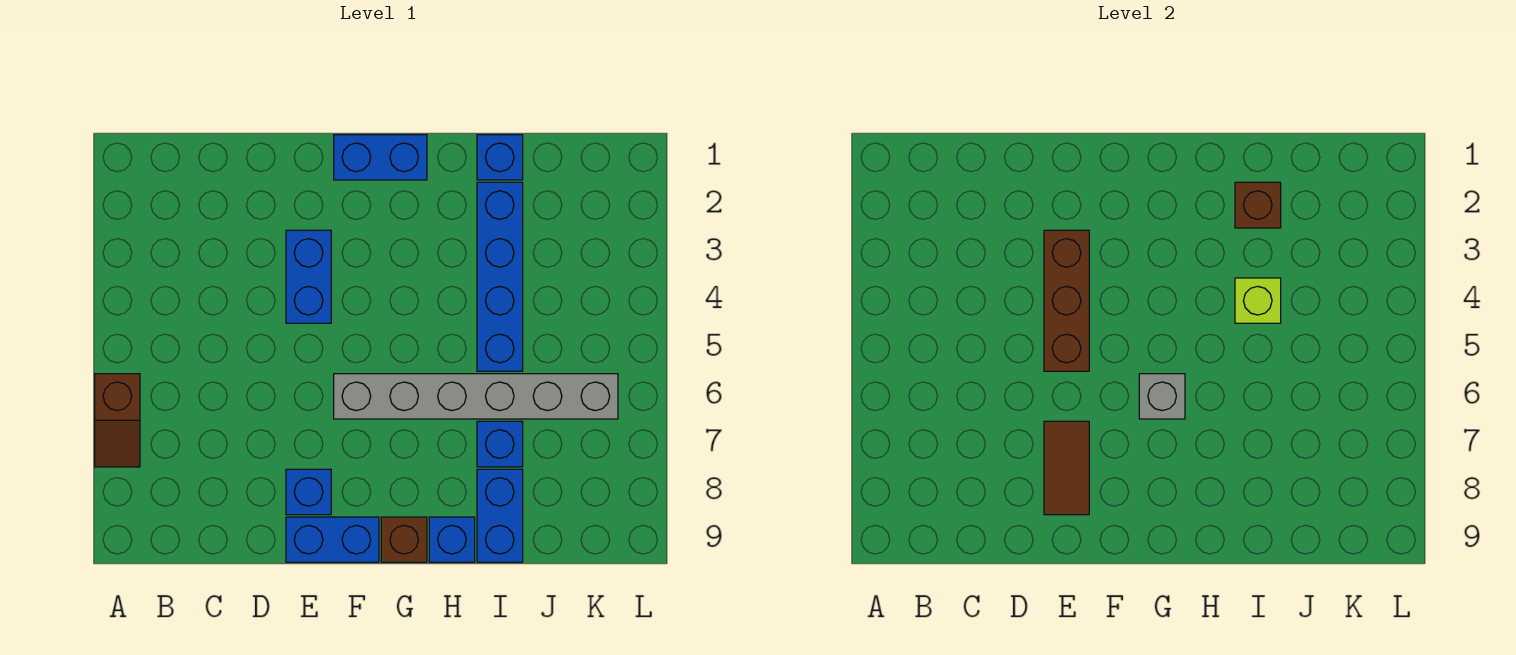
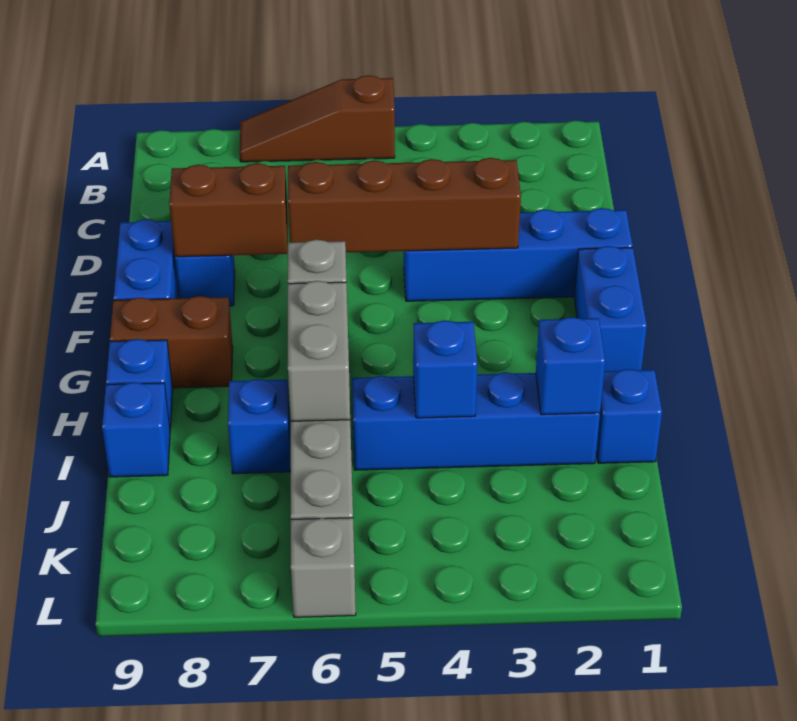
brown 1x2 slope [95,374,140,467] -> brown 1x3 slope [240,75,395,162]
blue 1x2 brick [286,230,331,323] -> blue 1x4 brick [404,208,633,301]
brown 1x3 brick [1044,230,1089,371] -> brown 1x4 brick [288,158,521,252]
brown 1x2 tile [1044,421,1089,515] -> brown 1x2 brick [169,163,288,257]
brown 1x1 brick [381,517,427,562] -> brown 1x2 brick [110,296,233,388]
none -> grey 1x2 brick [288,281,350,421]
brown 1x1 brick [1235,182,1281,228] -> blue 1x1 brick [536,317,605,415]
lime 1x1 brick [1235,278,1281,323] -> blue 1x1 brick [413,320,477,418]
blue 1x2 brick [477,469,523,562] -> blue 1x1 brick [102,382,170,477]
none -> grey 1x1 brick [291,518,356,617]

